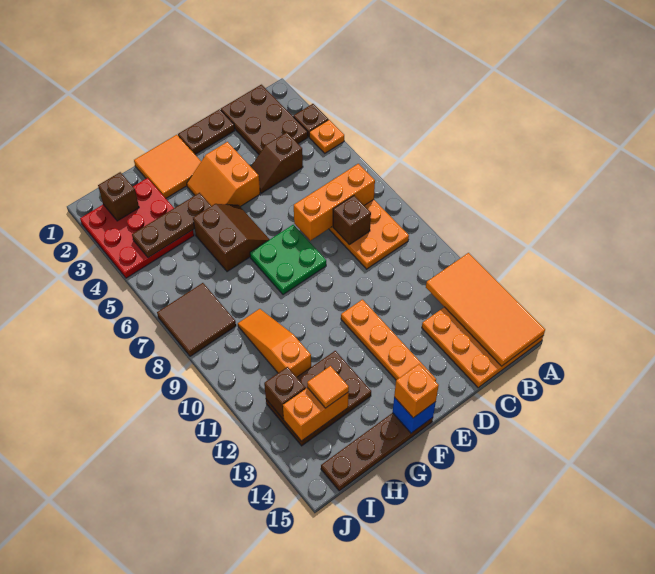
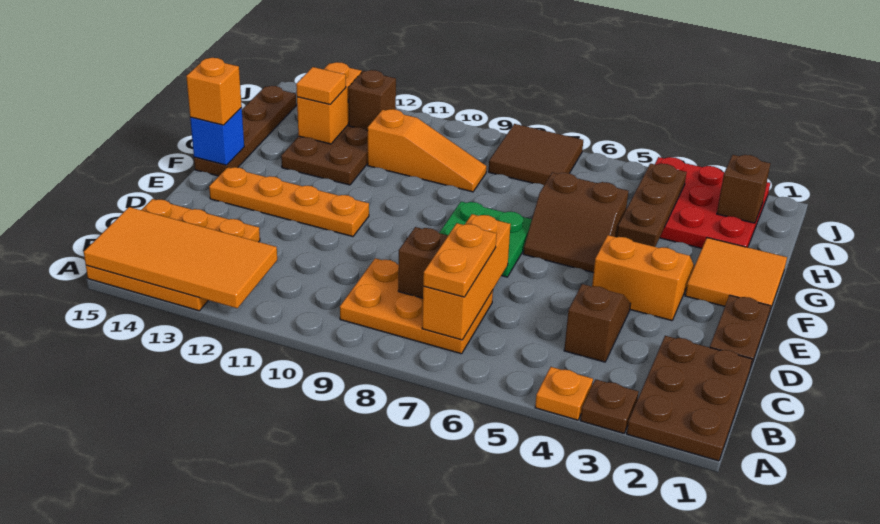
brown 2x3 plate [221,85,308,154] -> brown 2x3 plate turned to [627,336,752,461]
none -> orange 1x2 plate [423,223,497,297]

